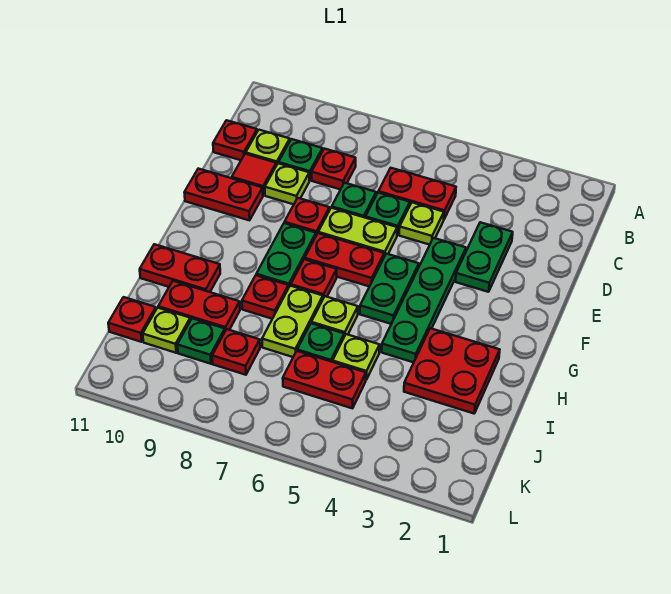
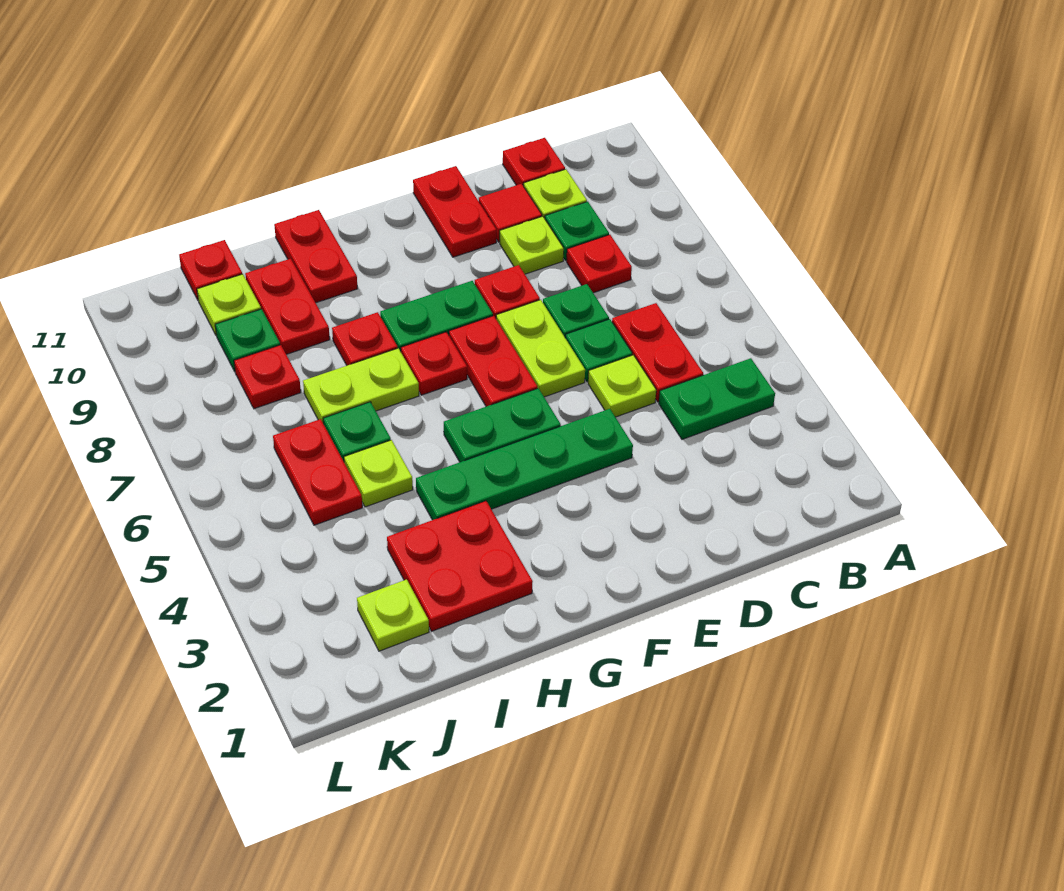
green 1x2 plate [456,222,513,292] -> green 1x2 plate moved to [659,358,775,439]
lime 1x1 plate [311,296,358,337] -> lime 1x1 plate moved to [357,579,429,651]

